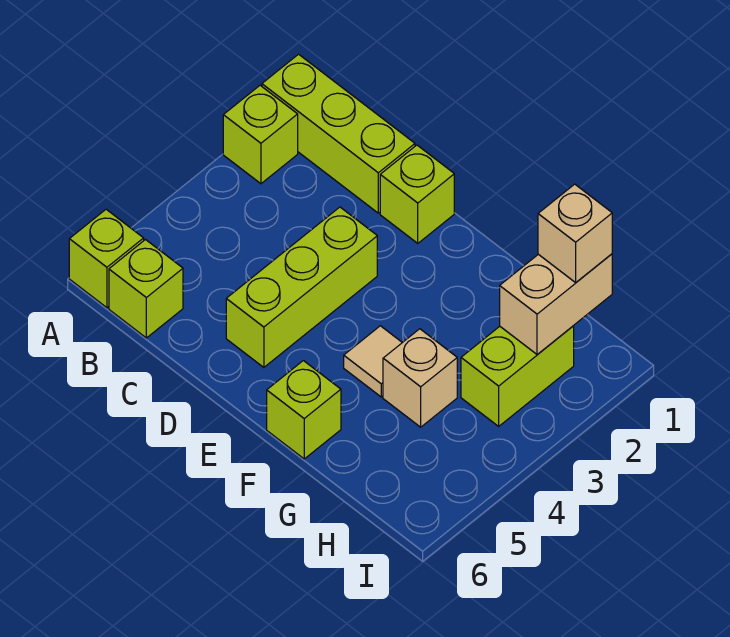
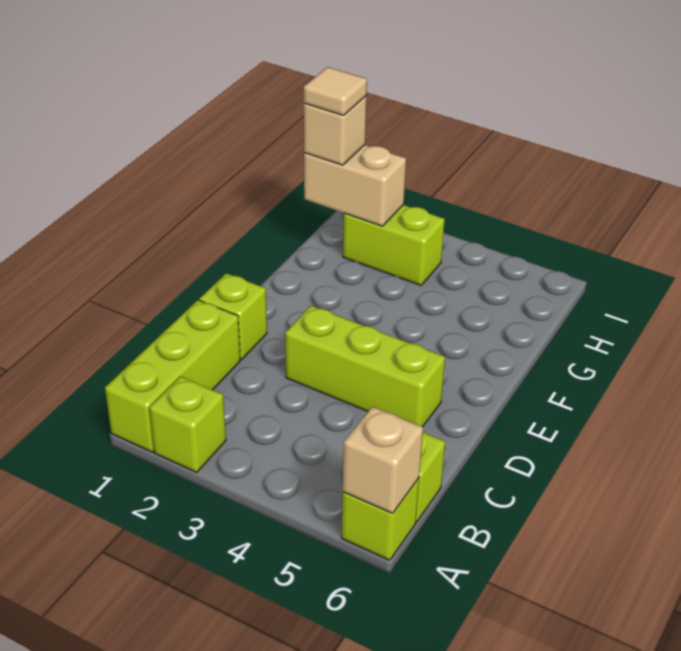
tan 1x1 tile [344,326,402,397] -> tan 1x1 tile moved to [304,67,367,115]
lime 1x1 brick [267,361,341,459] -> none
tan 1x1 brick [383,329,457,427] -> tan 1x1 brick moved to [343,407,423,513]

